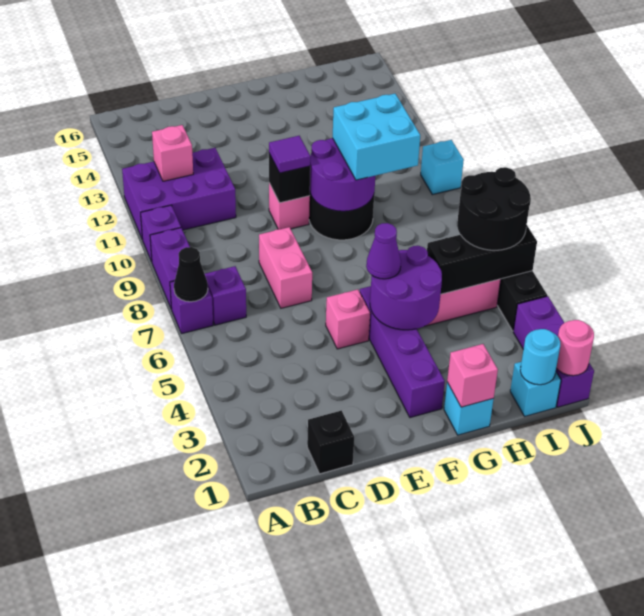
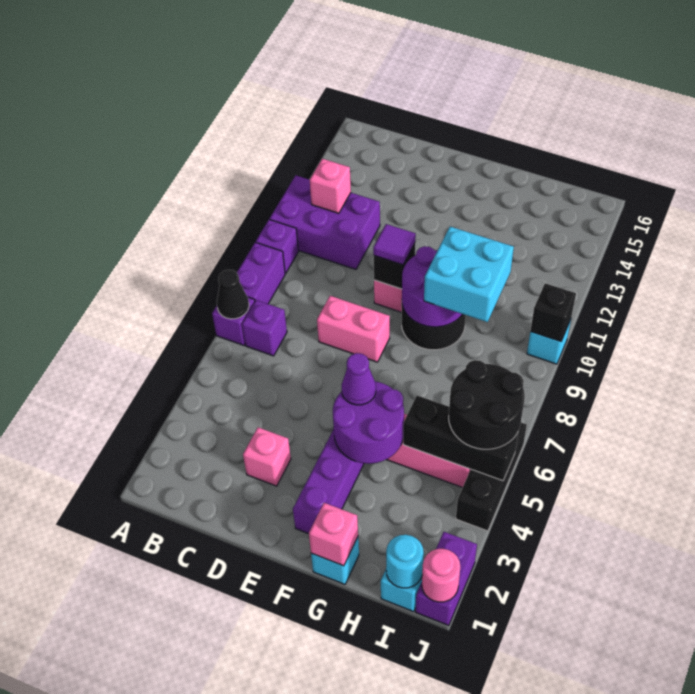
black 1x1 brick [307,411,354,474] -> black 1x1 brick moved to [530,283,576,341]
pink 1x2 brick [259,227,312,308] -> pink 1x2 brick turned to [317,296,390,362]
pink 1x1 brick [326,289,370,349] -> pink 1x1 brick moved to [243,427,291,486]
purple 1x3 brick [513,296,594,407] -> purple 1x2 brick [416,532,477,626]

